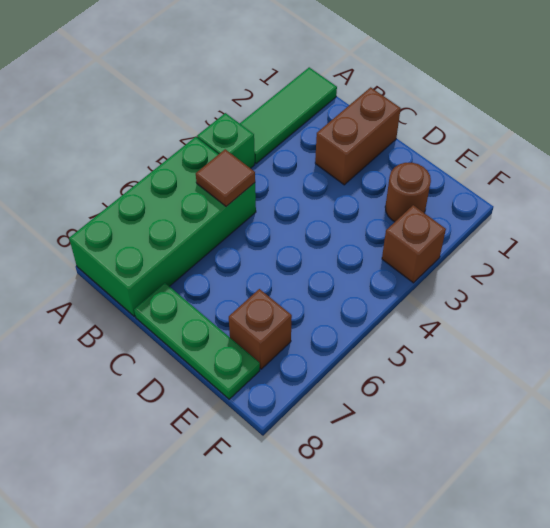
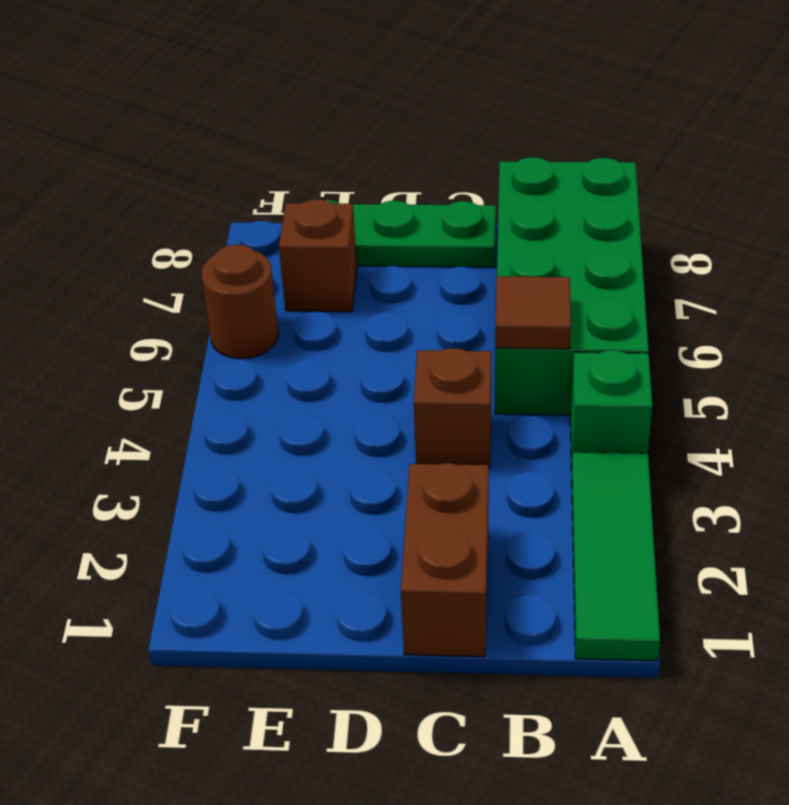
brown 1x1 round brick [385,163,431,222] -> brown 1x1 round brick moved to [202,245,278,359]
brown 1x1 brick [382,205,446,283] -> brown 1x1 brick moved to [414,348,492,469]

